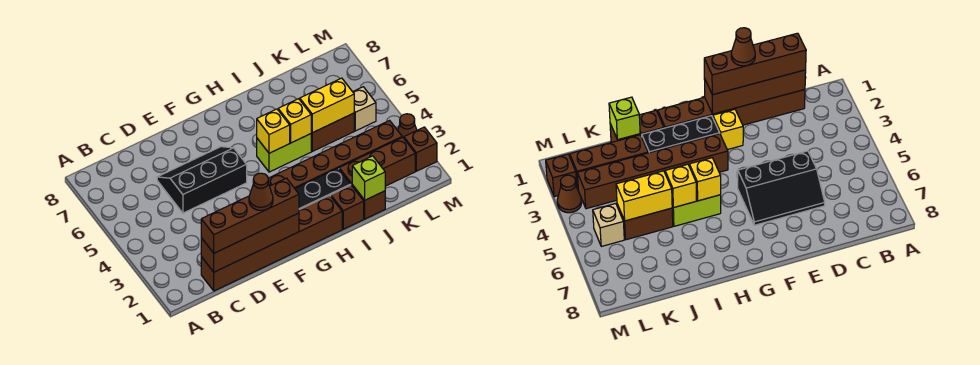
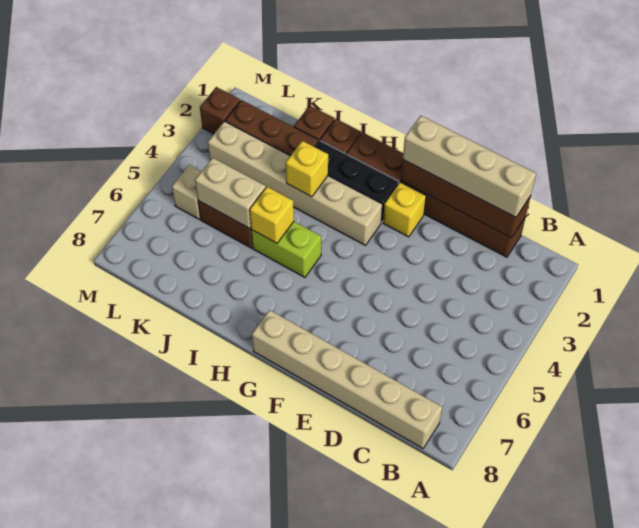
none -> tan 1x6 brick [252,310,442,448]
brown 1x4 brick [201,178,299,253] -> tan 1x4 brick [403,116,536,217]
black 2x3 slope [157,147,247,213] -> none
brown 1x1 cone [249,173,273,210] -> none
brown 1x6 brick [268,121,402,188] -> tan 1x6 brick [208,121,382,245]
yellow 1x1 brick [257,109,290,153] -> yellow 1x1 brick moved to [286,141,328,197]
lime 1x1 brick [352,156,385,200] -> none
yellow 1x2 brick [300,78,354,133] -> tan 1x2 brick [195,158,266,229]
brown 1x1 cone [398,114,417,138] -> none

